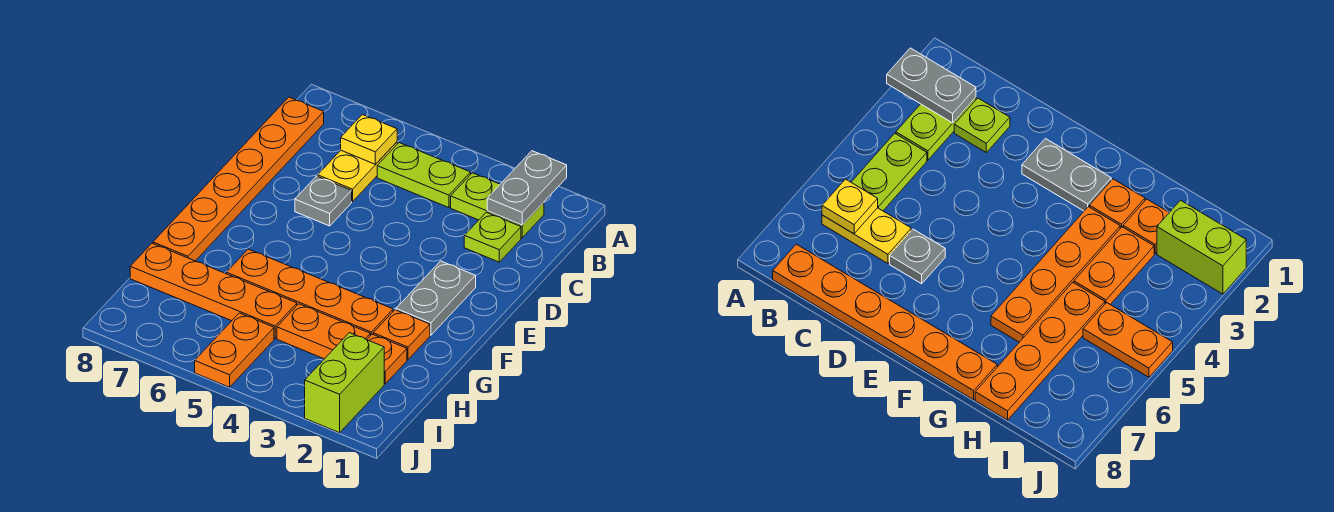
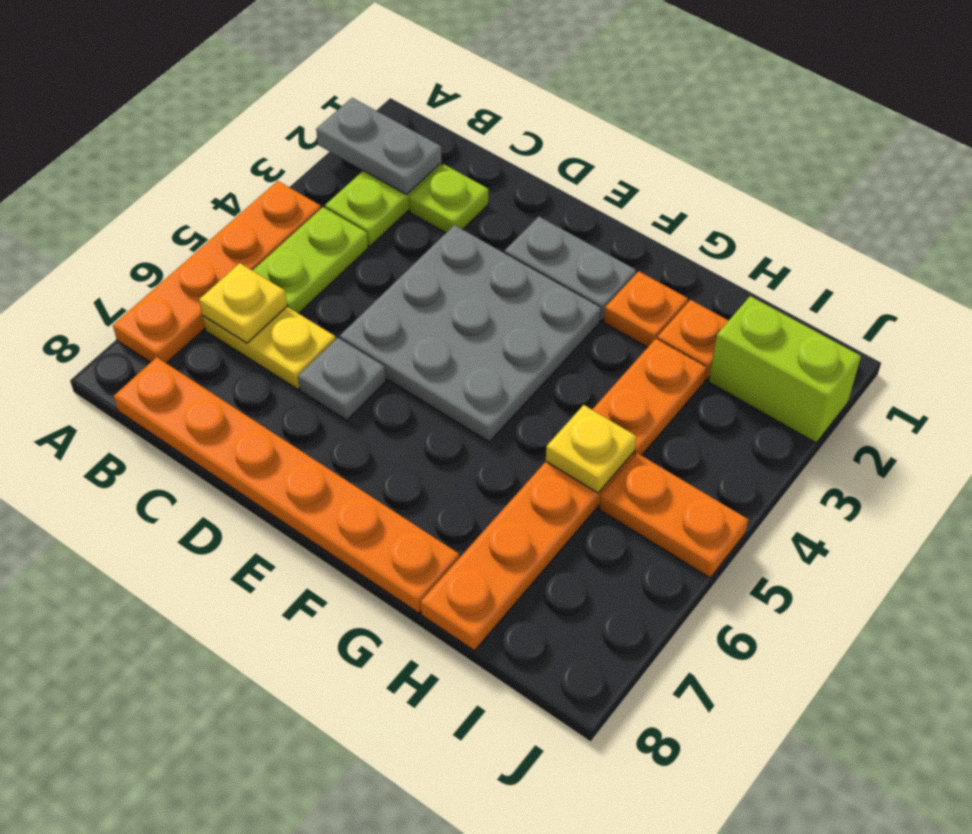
none -> grey 3x3 plate [340,225,601,442]
orange 1x4 plate [226,249,393,336] -> orange 1x4 plate moved to [113,181,321,363]
none -> yellow 1x1 plate [546,405,636,493]

